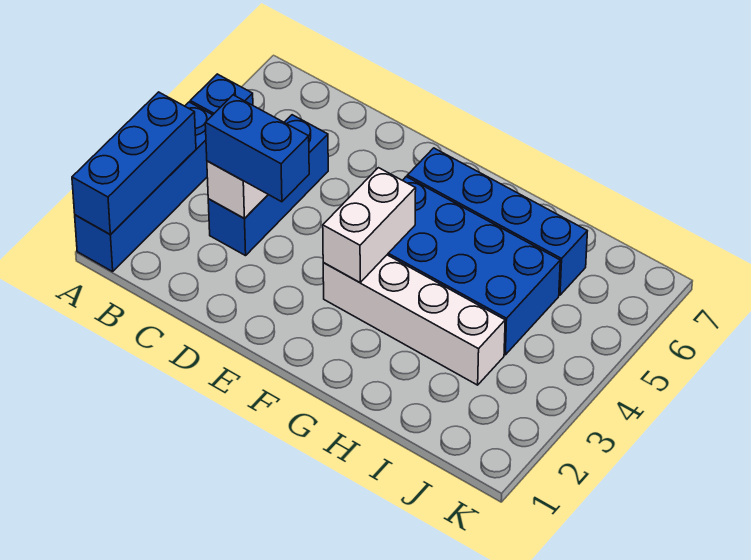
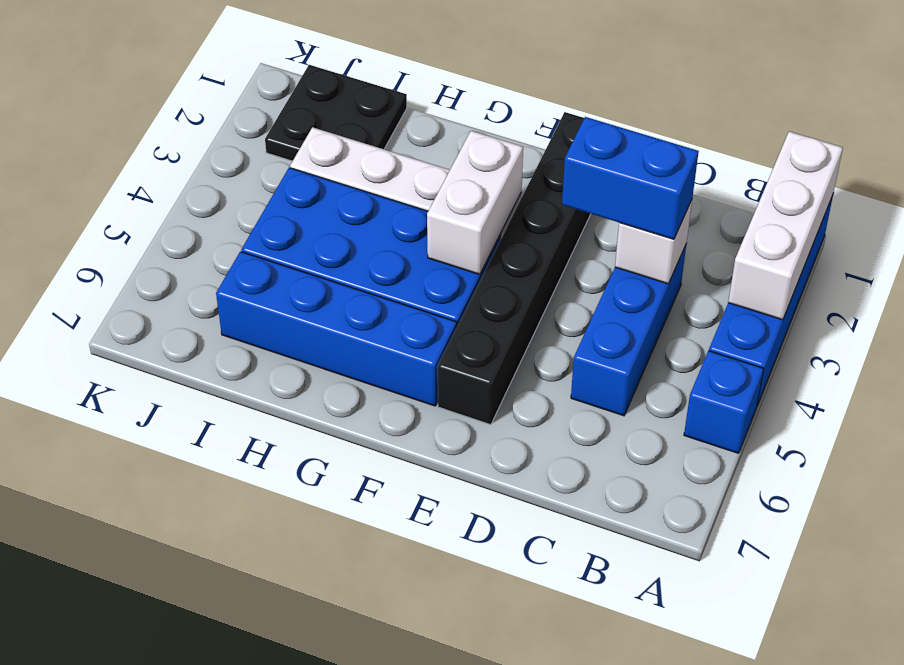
blue 1x3 brick [72,92,196,235] -> white 1x3 brick [728,131,843,320]
none -> black 1x6 brick [438,112,591,425]
none -> black 2x2 plate [265,65,407,161]

